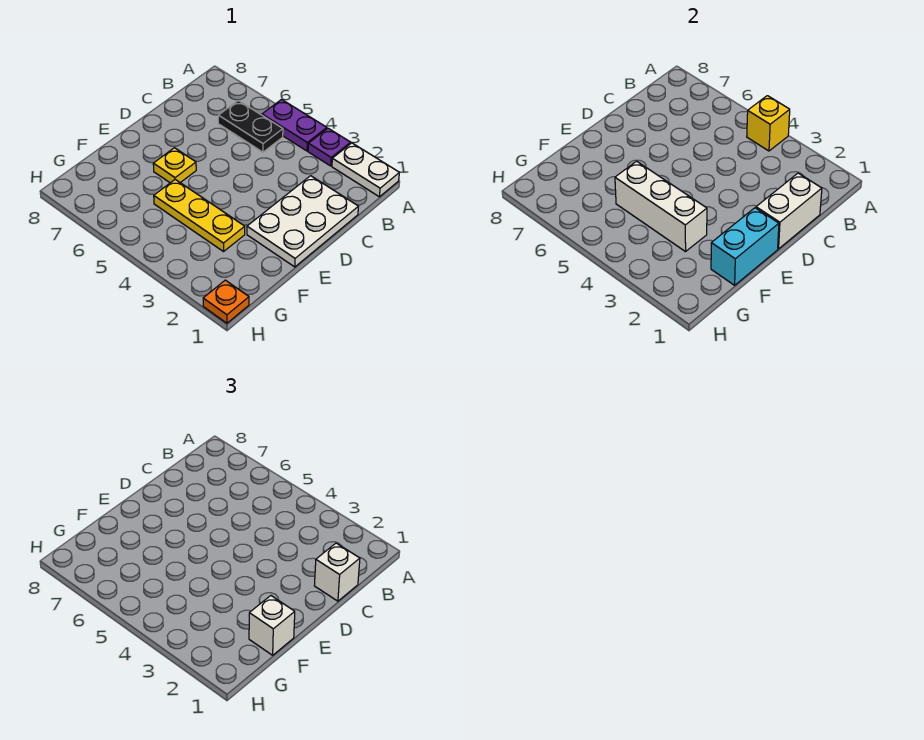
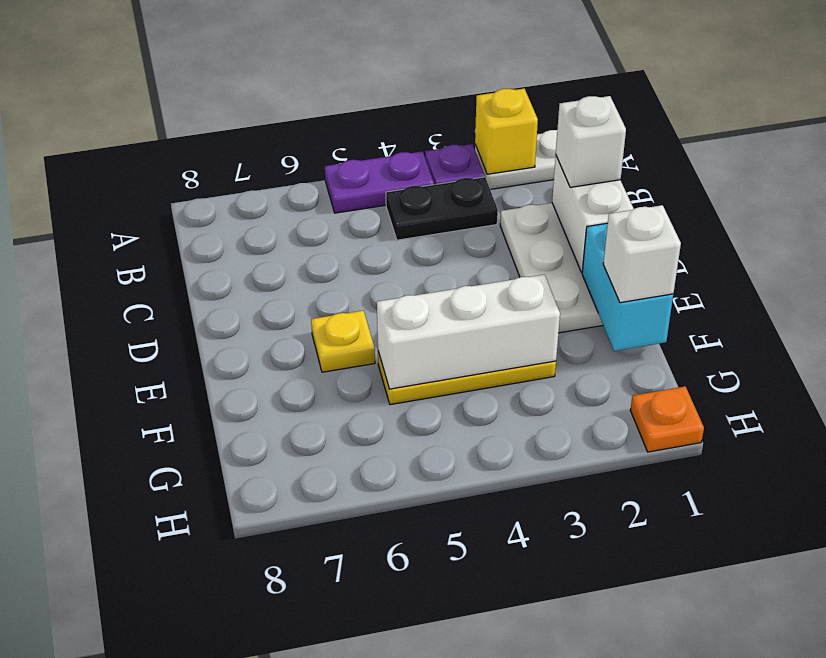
yellow 1x1 brick [747,96,790,151] -> yellow 1x1 brick moved to [475,89,538,174]
black 1x2 plate [218,101,283,152] -> black 1x2 plate moved to [386,177,498,240]

